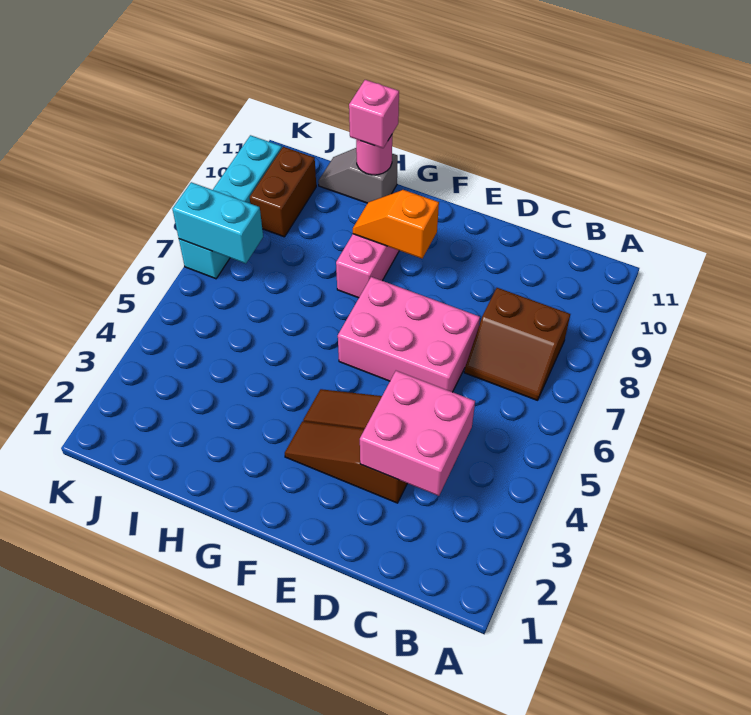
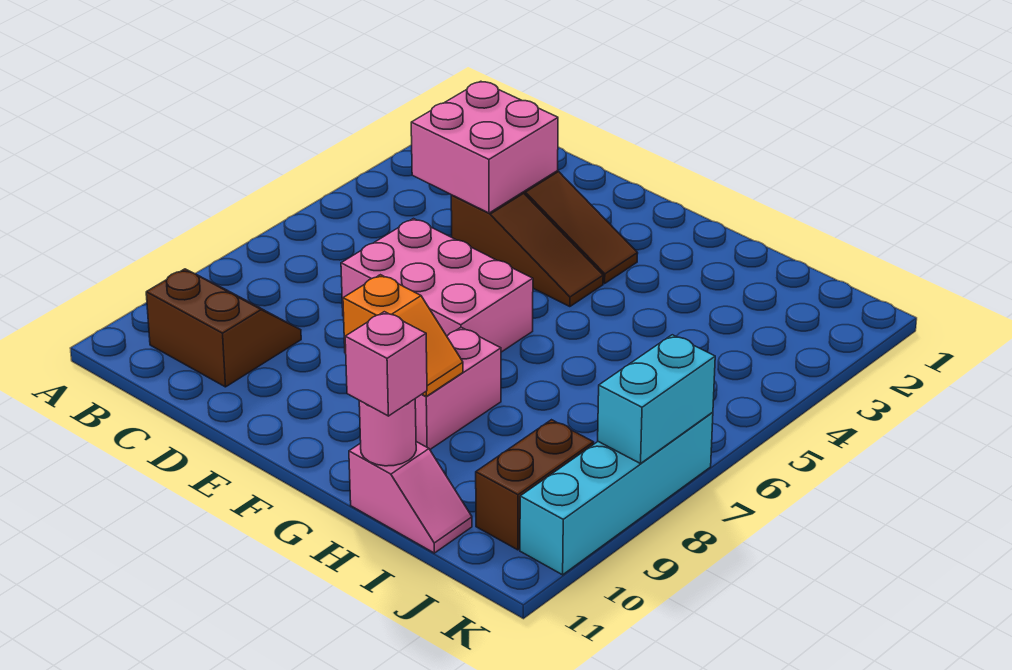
brown 2x2 slope [464,288,570,400] -> brown 2x2 slope moved to [146,269,301,387]
grey 1x2 slope [318,148,398,203] -> pink 1x2 slope [349,442,472,553]
cyan 1x2 brick [172,182,263,264] -> cyan 1x2 brick turned to [598,335,715,464]

